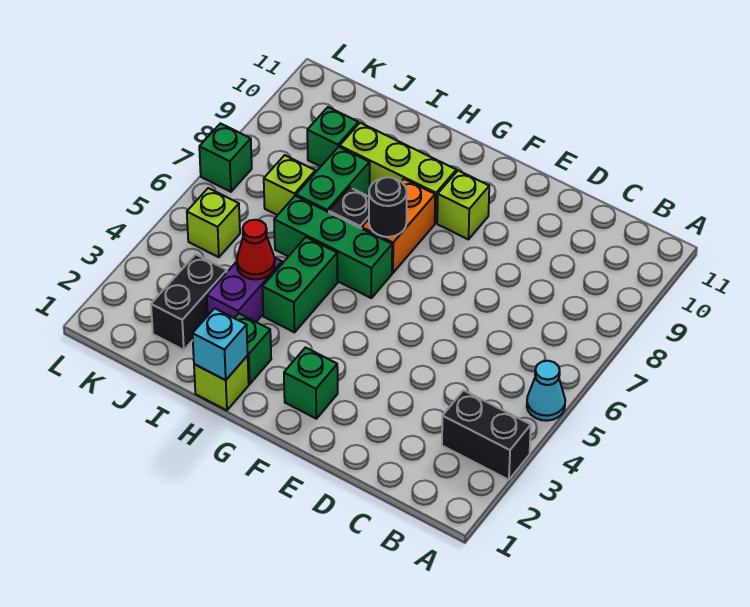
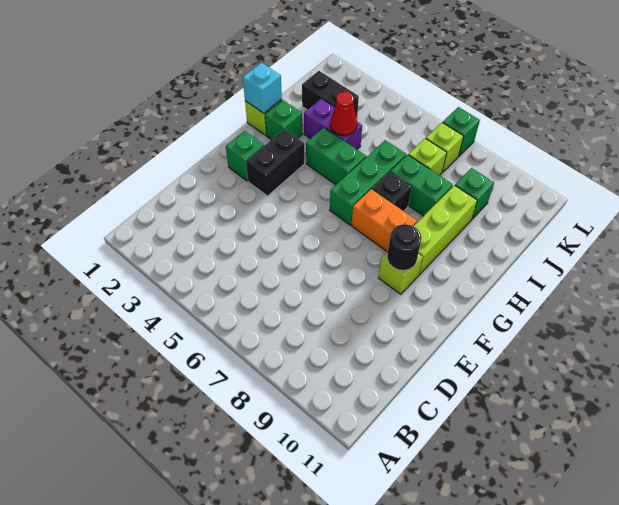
black 1x2 brick [442,390,531,480] -> black 1x2 brick moved to [246,129,304,196]
cyan 1x1 cone [527,361,565,421] -> none
black 1x1 round brick [369,177,407,237] -> black 1x1 round brick moved to [387,224,422,270]
lime 1x1 brick [187,188,240,257] -> lime 1x1 brick moved to [426,123,464,172]

